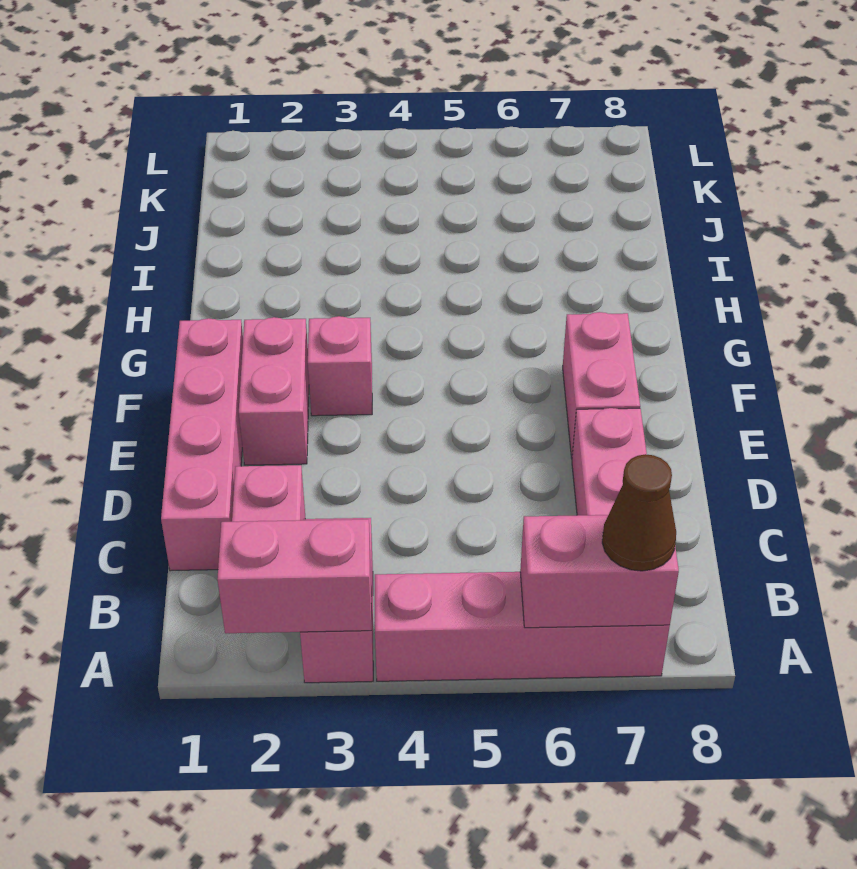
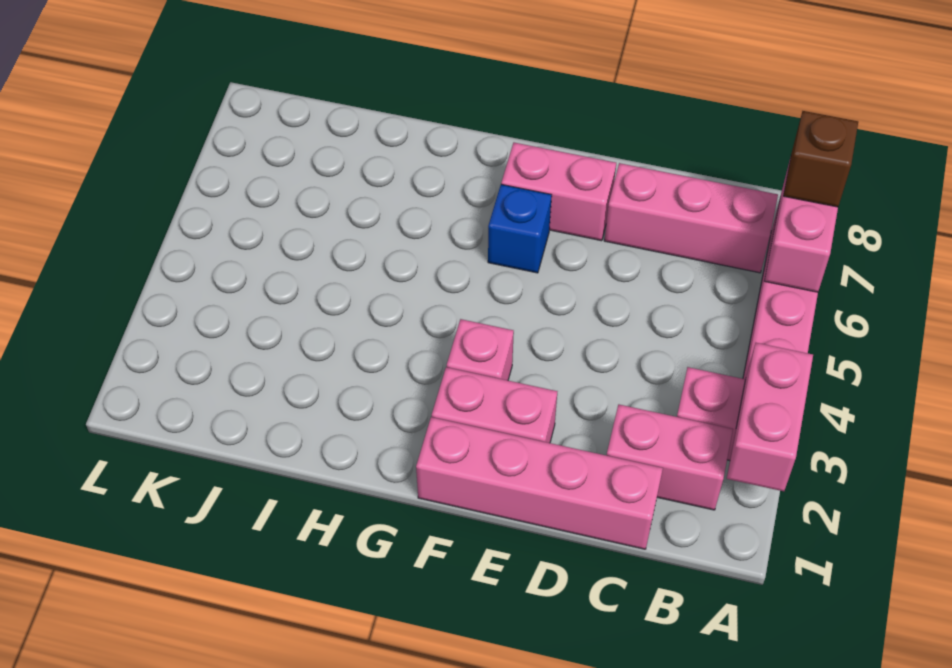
brown 1x1 cone [602,454,676,571] -> brown 1x1 brick [783,111,858,207]
none -> blue 1x1 brick [488,184,552,273]

